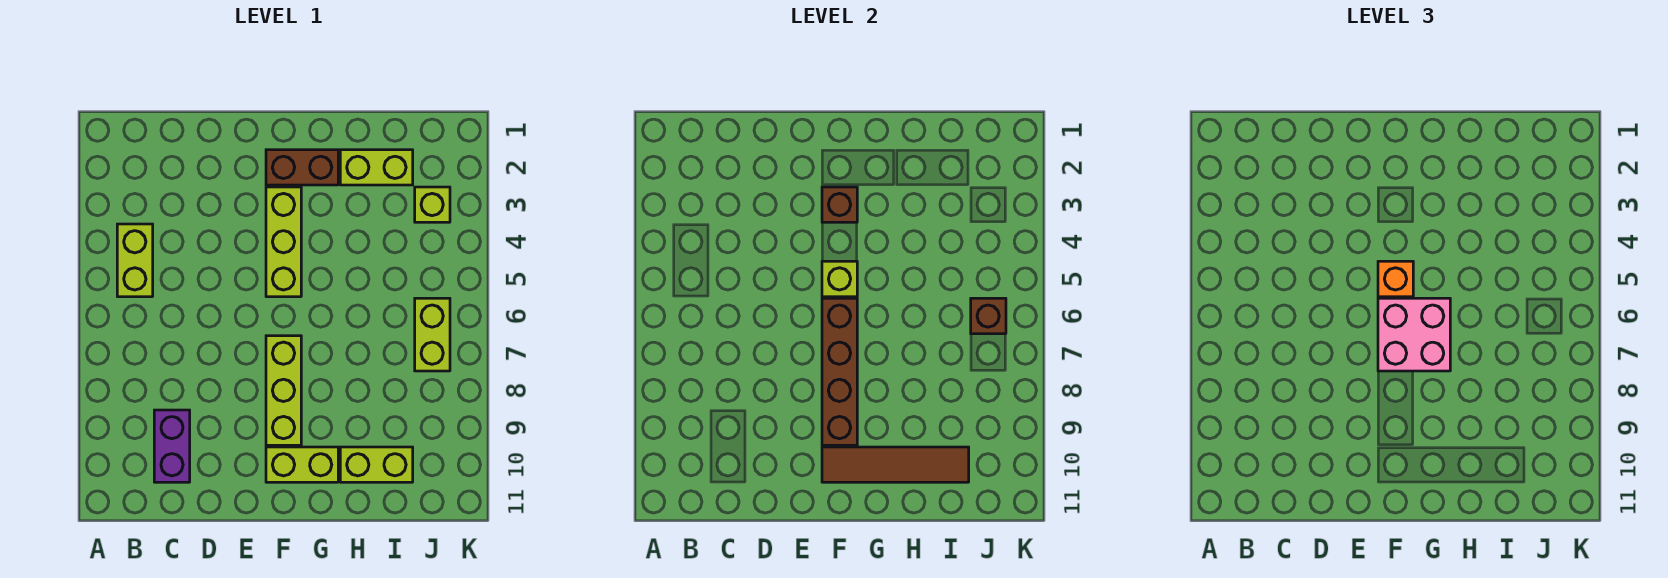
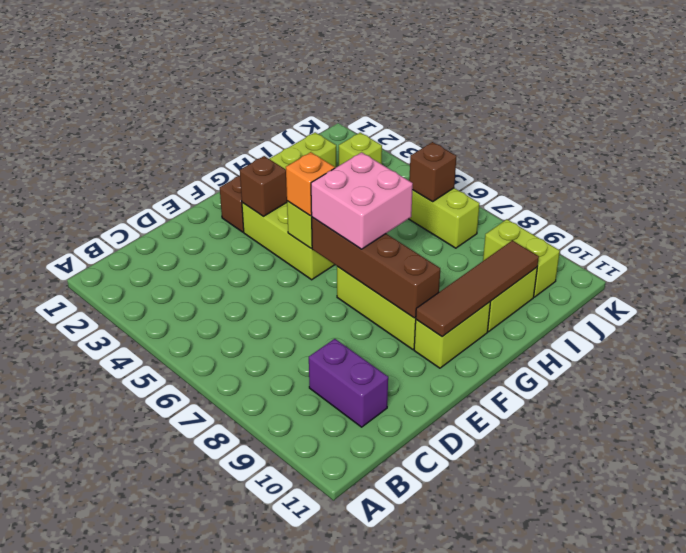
lime 1x2 brick [117,224,153,297] -> lime 1x2 brick moved to [483,219,560,297]

